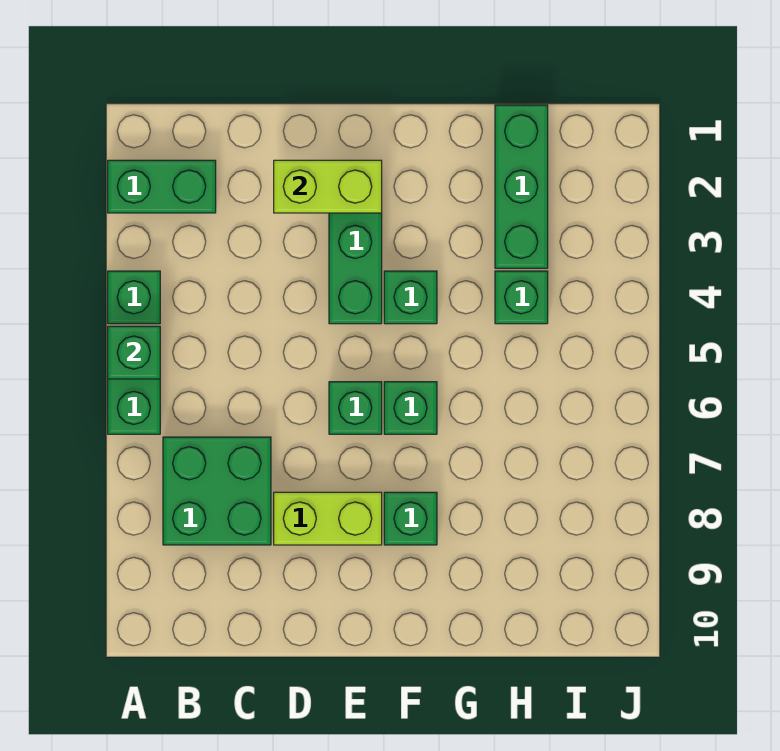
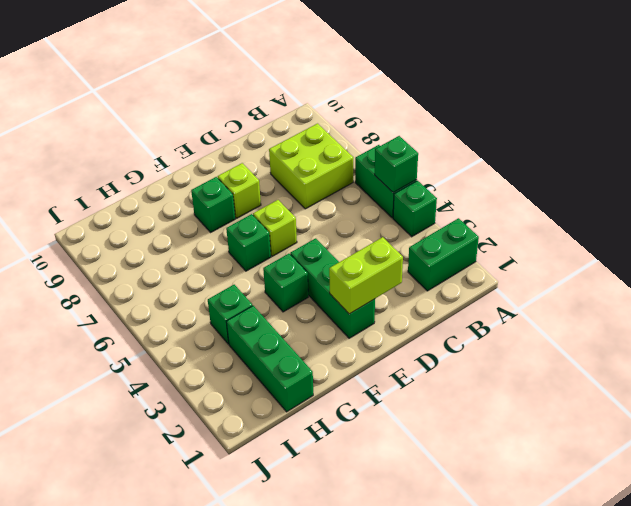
green 2x2 brick [163,437,271,545] -> lime 2x2 brick [269,124,353,209]
lime 1x2 brick [274,492,382,545] -> lime 1x1 brick [218,163,261,218]
green 1x1 brick [329,382,382,434] -> lime 1x1 brick [253,200,297,256]

